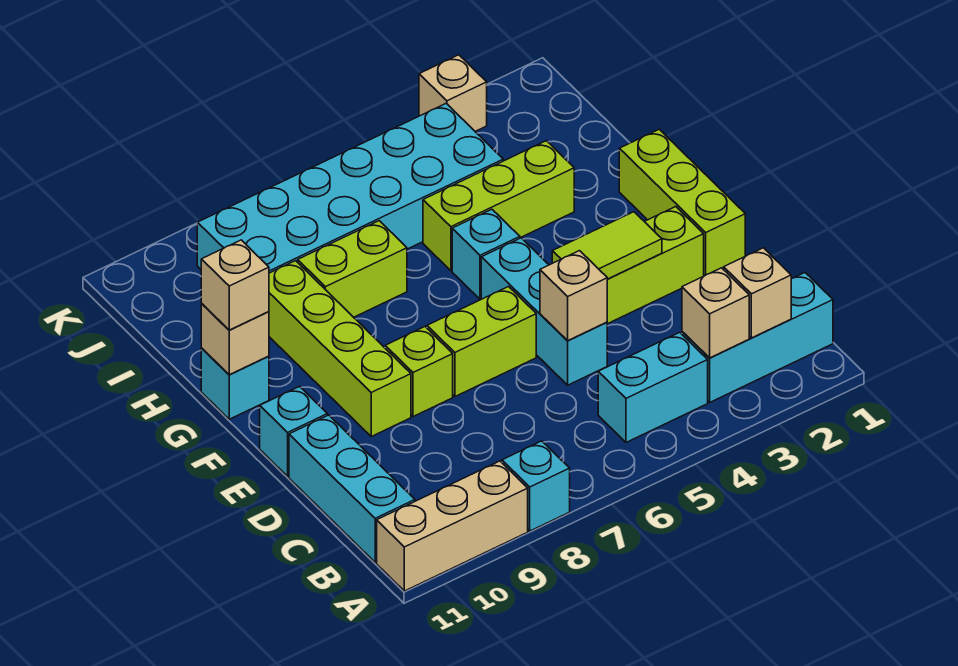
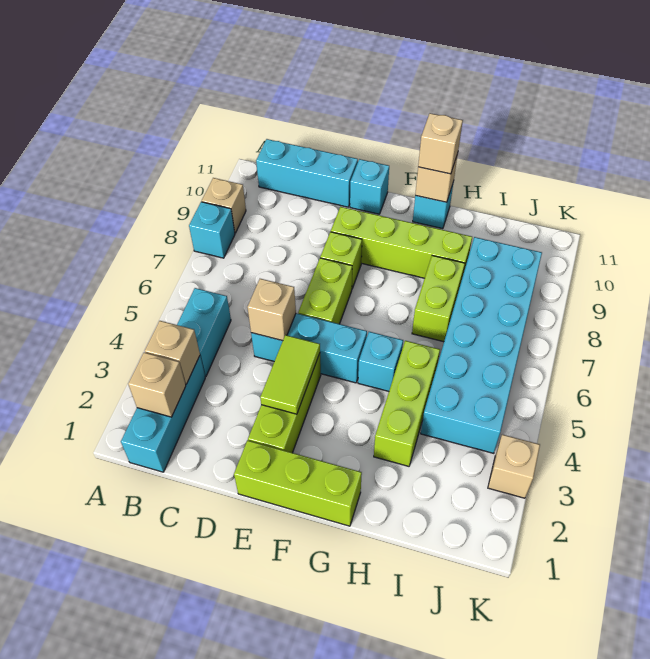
tan 1x3 brick [377,461,528,591] -> tan 1x1 brick [202,178,246,233]

